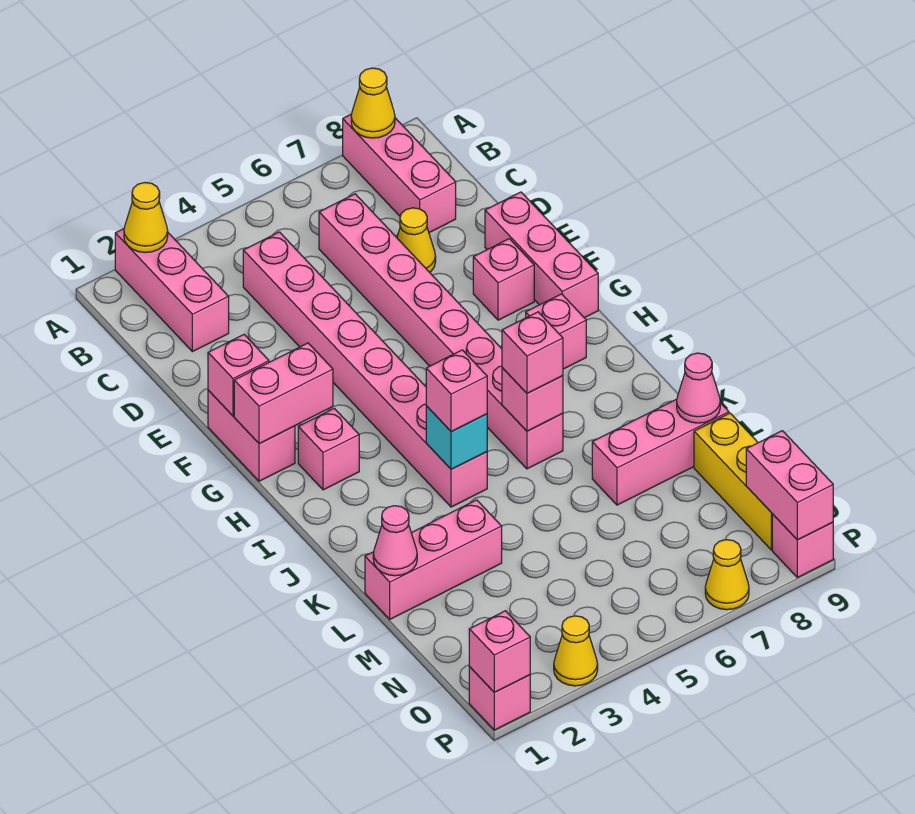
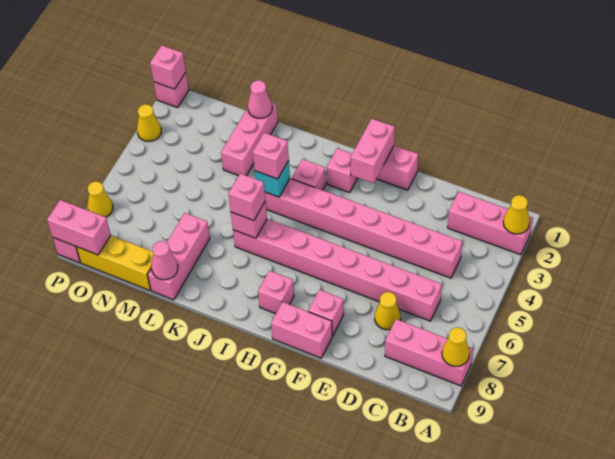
pink 1x3 brick [485,192,598,318] -> pink 1x2 brick [271,302,332,358]
pink 1x1 brick [208,335,269,416] -> pink 1x1 brick moved to [292,159,326,190]

